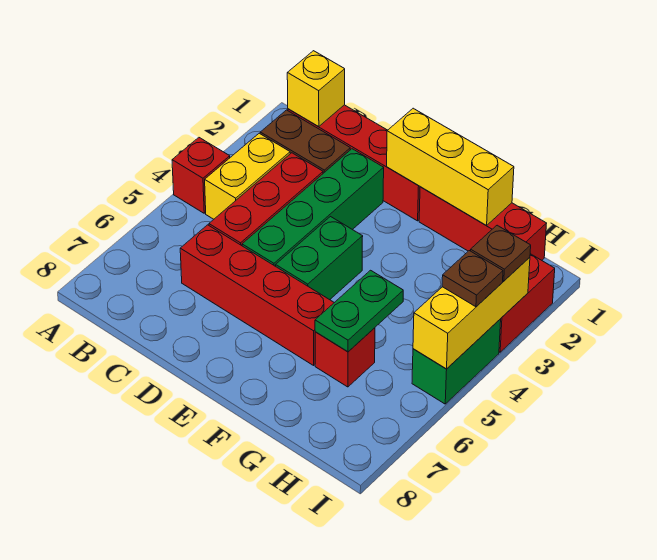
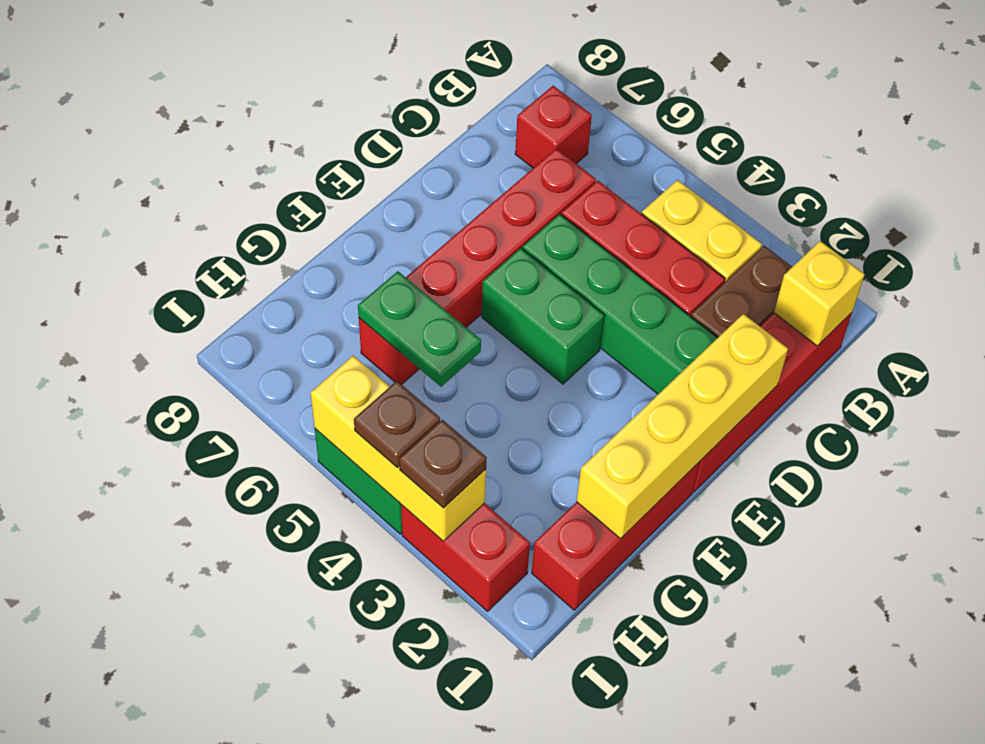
red 1x1 brick [172,138,230,213] -> red 1x1 brick moved to [515,86,592,168]
yellow 1x3 brick [387,108,514,226] -> yellow 1x4 brick [577,314,788,539]

